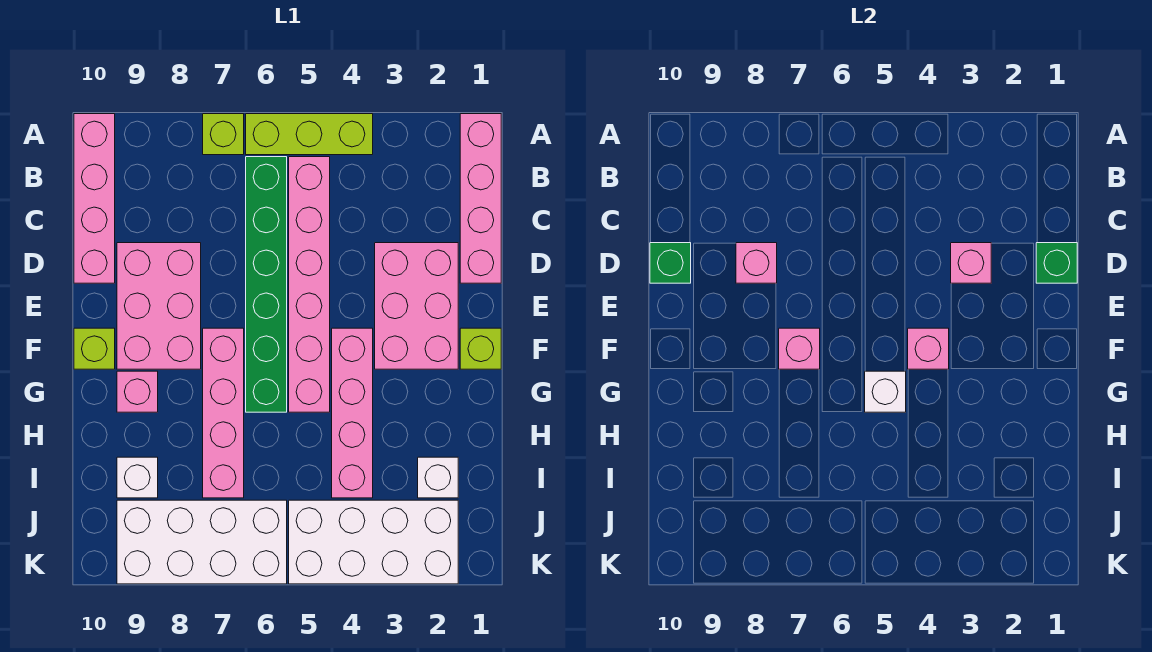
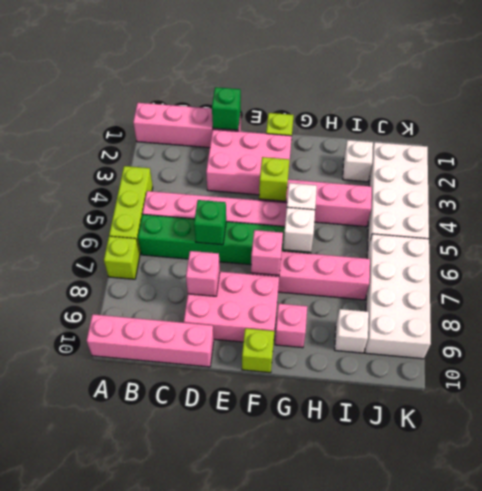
pink 1x1 brick [951,243,991,283] -> none
green 1x1 brick [650,243,691,283] -> green 1x1 brick moved to [194,200,226,245]
pink 1x1 brick [908,328,949,369] -> lime 1x1 brick [259,157,290,201]
none -> white 1x1 brick [283,207,315,252]

